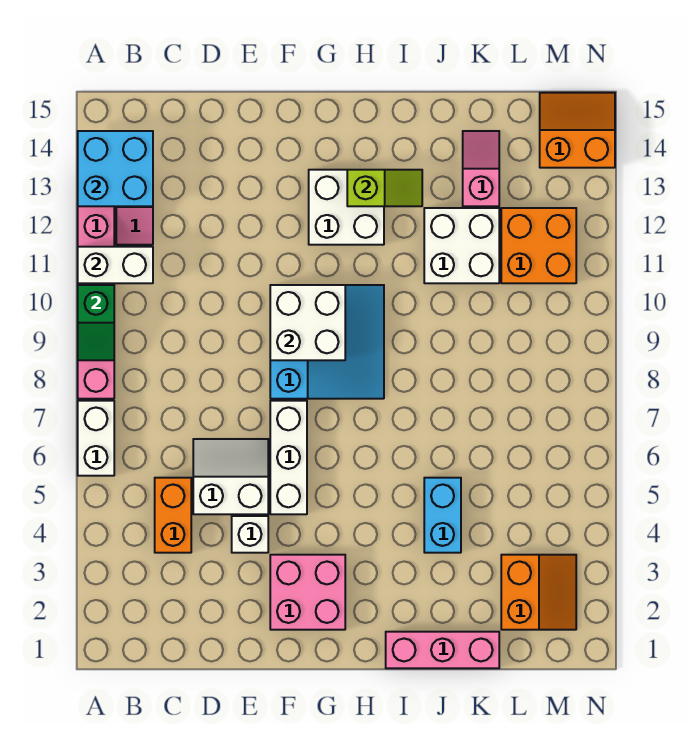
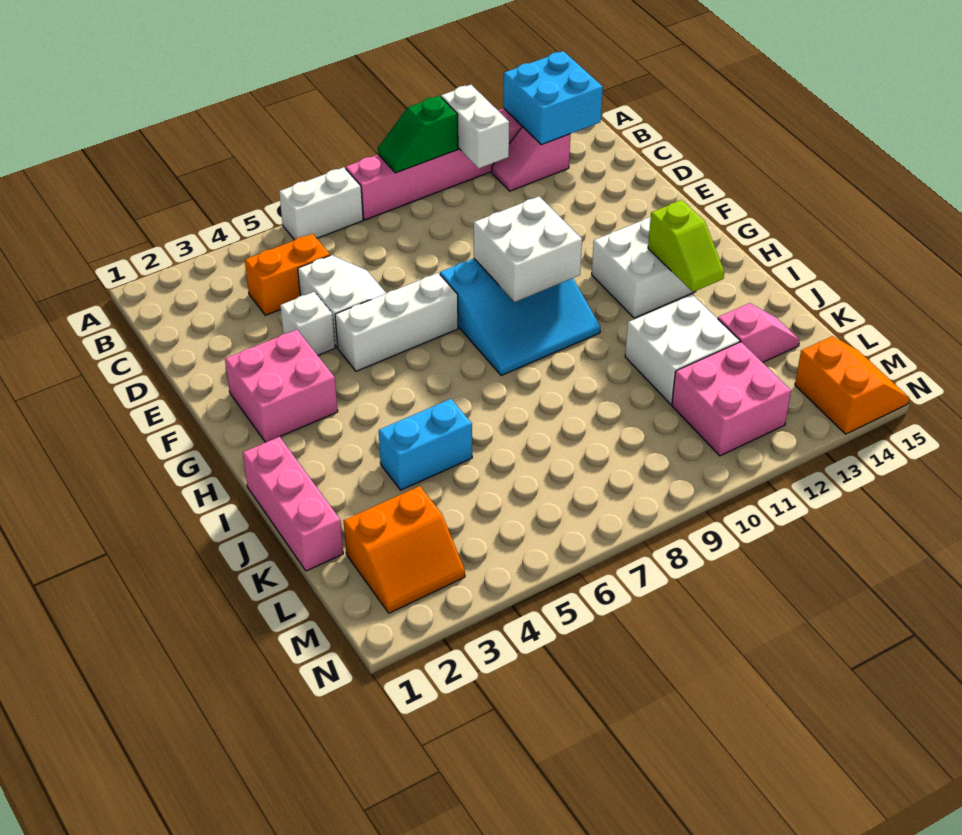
orange 2x2 brick [501,208,576,283] -> pink 2x2 brick [672,342,791,456]

